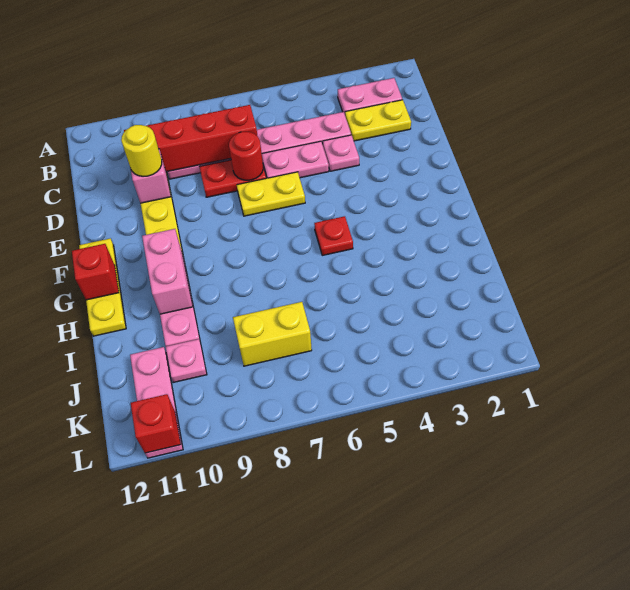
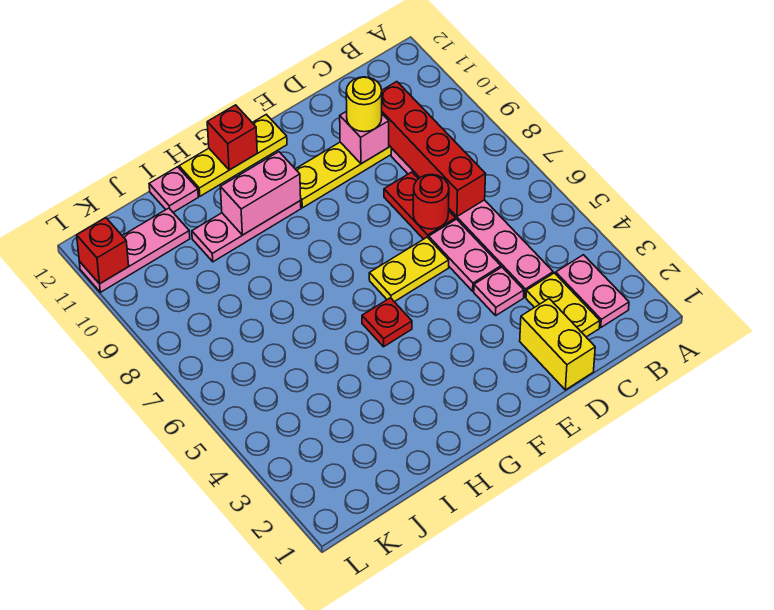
yellow 1x2 plate [237,172,305,216] -> yellow 1x2 plate turned to [369,237,449,302]
yellow 1x2 brick [233,302,312,366] -> yellow 1x2 brick moved to [520,299,595,390]
pink 1x1 plate [166,339,207,383] -> pink 1x1 plate moved to [149,167,198,212]

